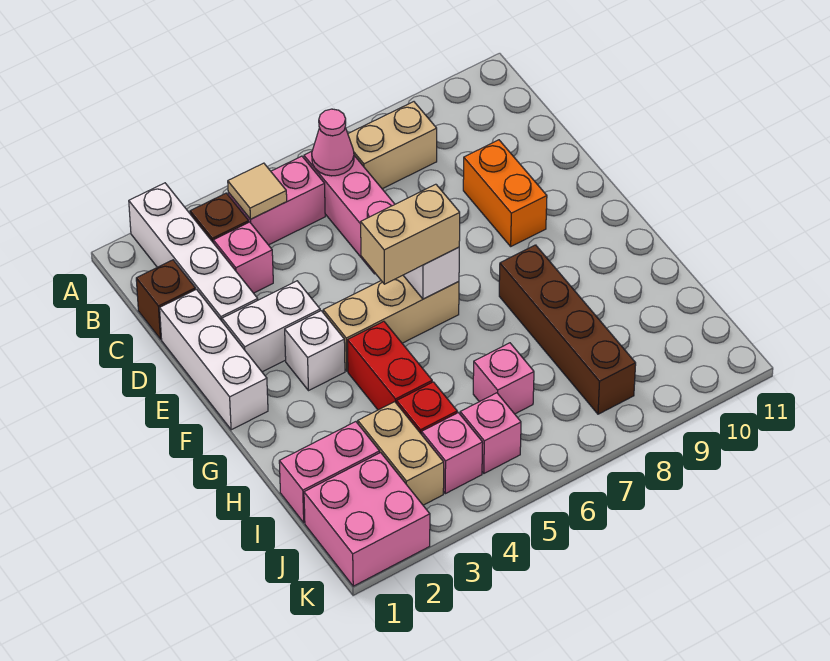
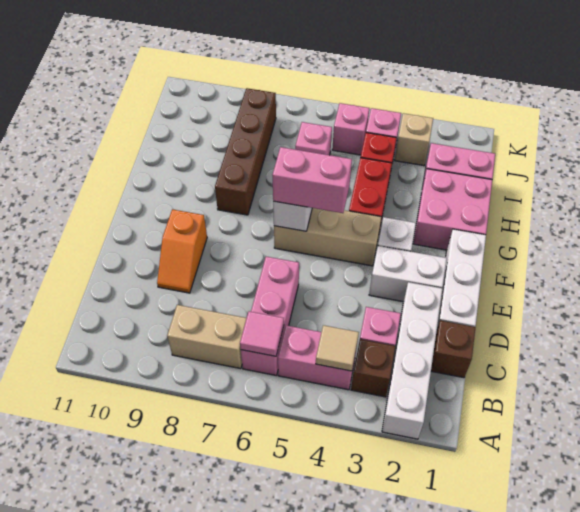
pink 1x1 cone [312,109,354,176] -> pink 1x1 tile [240,311,284,356]
orange 1x2 brick [463,140,547,246] -> orange 1x2 slope [157,209,207,293]
tan 1x2 brick [361,184,460,284] -> pink 1x2 brick [273,147,352,213]
tan 1x2 brick [358,402,444,505] -> tan 1x1 brick [395,113,433,166]
pink 2x2 brick [304,453,430,586] -> pink 2x2 brick moved to [413,169,492,250]

